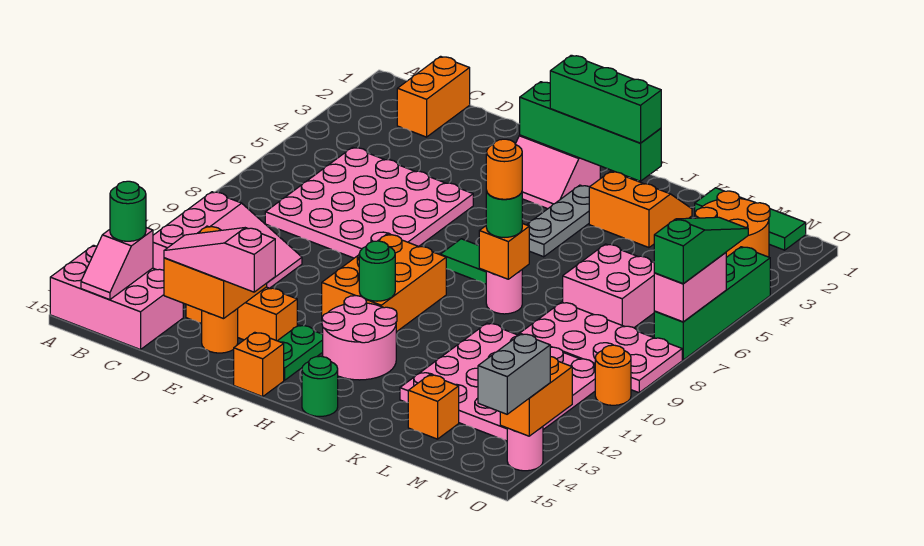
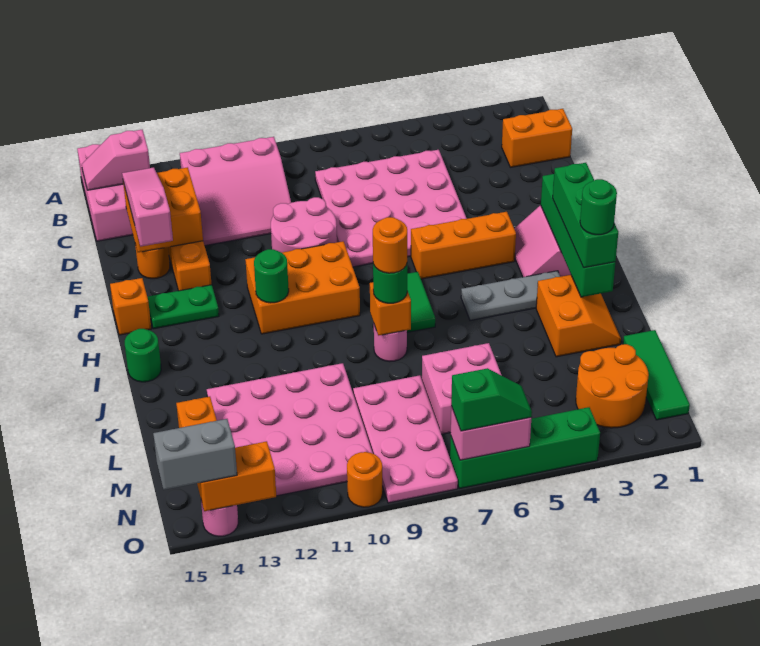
green 1x1 round brick [110,181,146,241] -> green 1x1 round brick moved to [580,179,617,235]
none -> orange 1x3 brick [411,212,516,279]
pink 2x2 round brick [322,296,397,380] -> pink 2x2 round brick moved to [271,197,337,253]
green 1x3 slope [654,217,748,284] -> green 1x2 slope [451,368,532,431]

